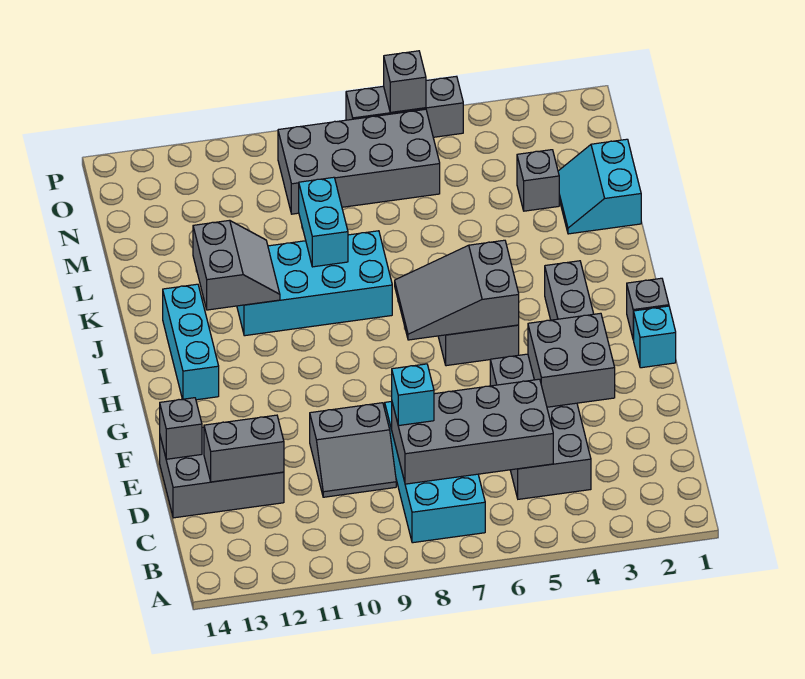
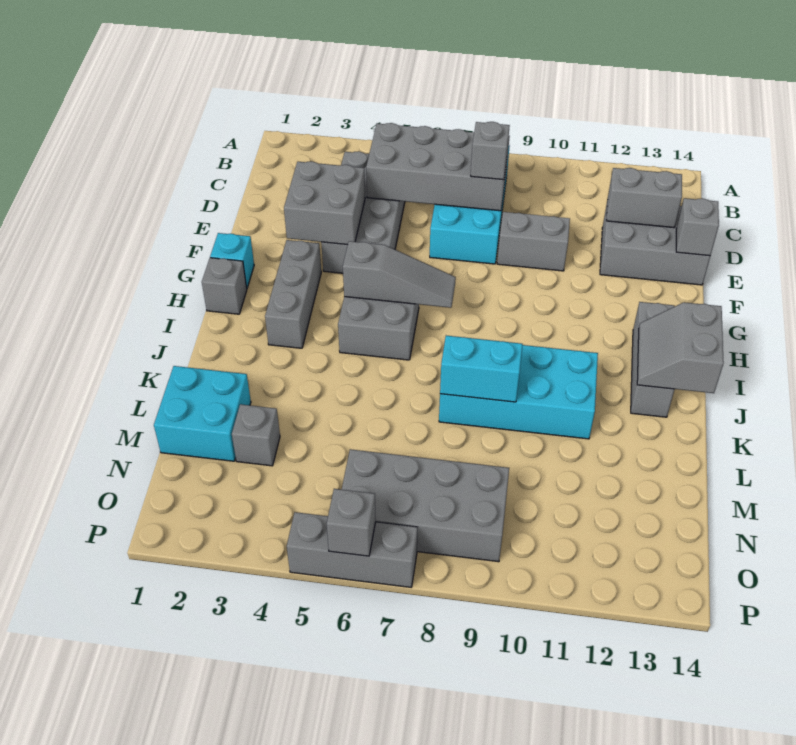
cyan 1x1 brick [392,364,434,426] -> grey 1x1 brick [471,122,510,180]
grey 2x3 slope [395,240,519,340] -> grey 1x3 slope [343,241,456,308]
cyan 1x3 brick [163,284,219,400] -> grey 1x3 brick [631,302,675,417]
grey 2x2 slope [193,220,280,310] -> grey 2x2 slope moved to [637,302,724,393]
cyan 1x2 brick [299,177,348,267] -> cyan 1x2 brick turned to [440,336,523,402]
cyan 2x2 slope [558,139,641,234] -> cyan 2x2 brick [154,366,251,461]

